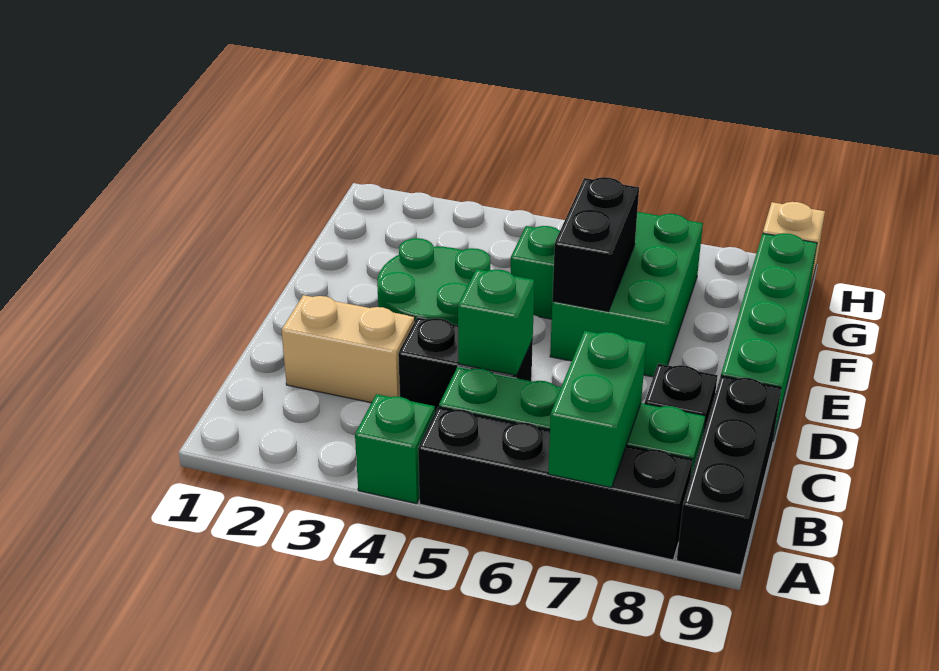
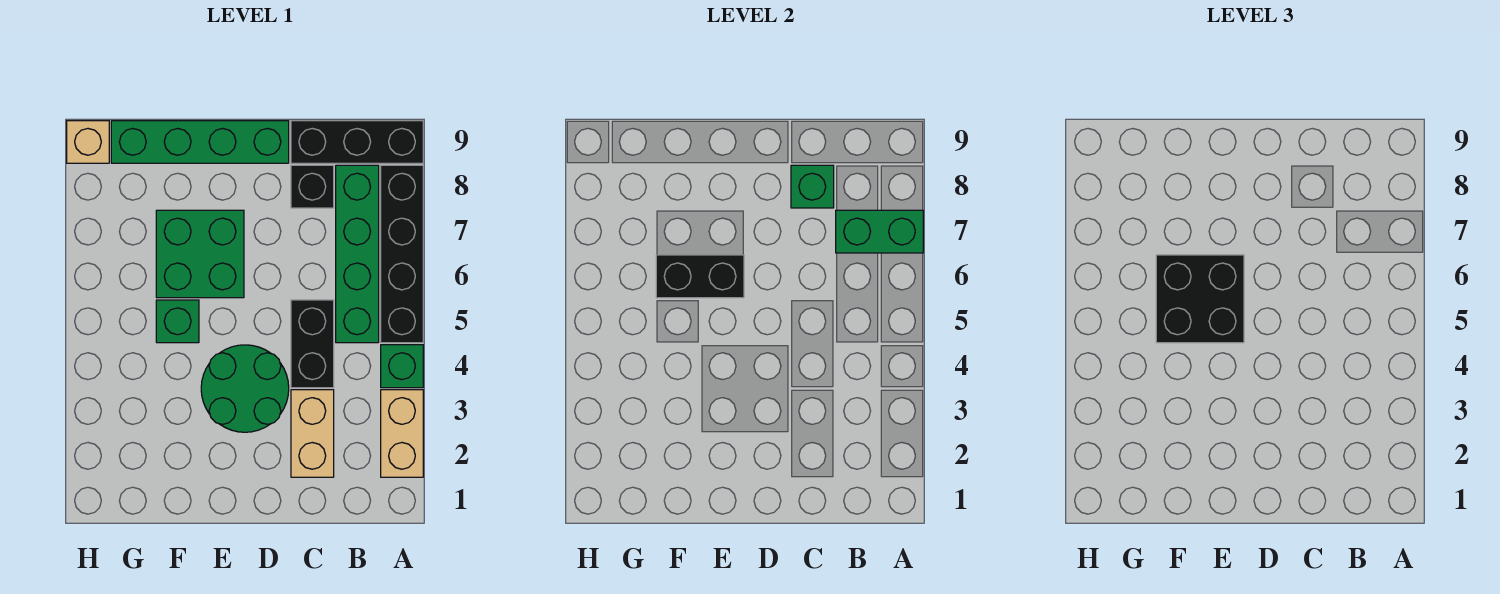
none -> tan 1x2 brick [381,390,423,477]
green 1x1 brick [458,269,534,375] -> green 1x1 brick moved to [791,165,834,208]
none -> black 2x2 brick [1156,255,1244,343]
green 2x3 brick [550,212,703,377] -> green 2x2 brick [156,210,244,298]

